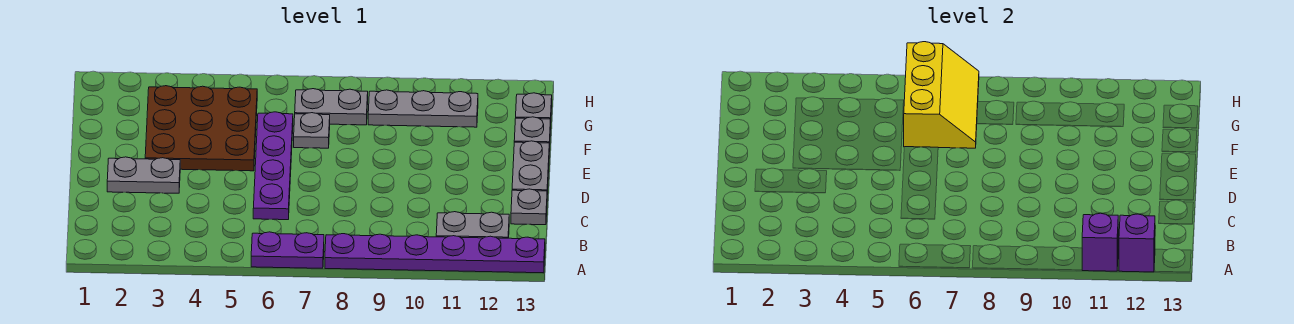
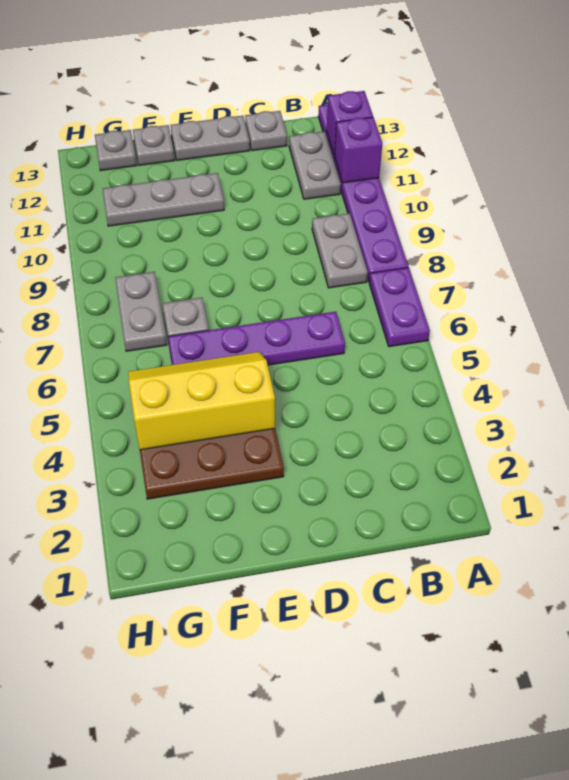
grey 1x2 plate [107,157,180,193] -> grey 1x2 plate moved to [312,213,368,288]
yellow 2x3 slope [904,42,979,148] -> yellow 2x3 slope moved to [128,352,275,450]
grey 1x3 plate [368,90,478,127] -> grey 1x3 plate turned to [103,173,224,226]

